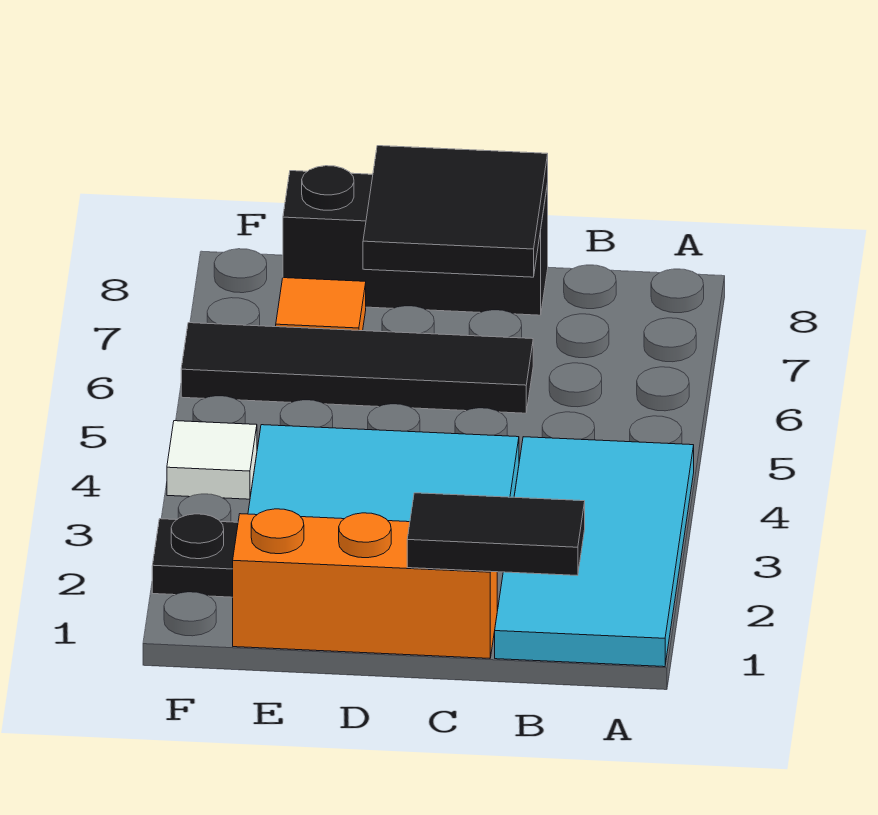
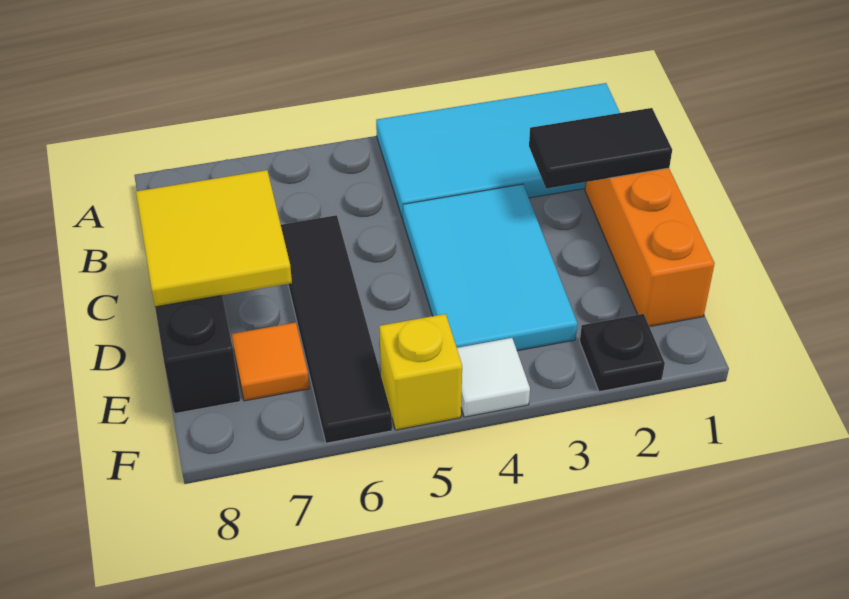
black 1x2 tile [407,493,585,576] -> black 1x2 tile turned to [529,108,672,189]
black 2x2 tile [363,146,548,277] -> yellow 2x2 tile [136,170,292,307]
none -> yellow 1x1 brick [379,314,462,430]

